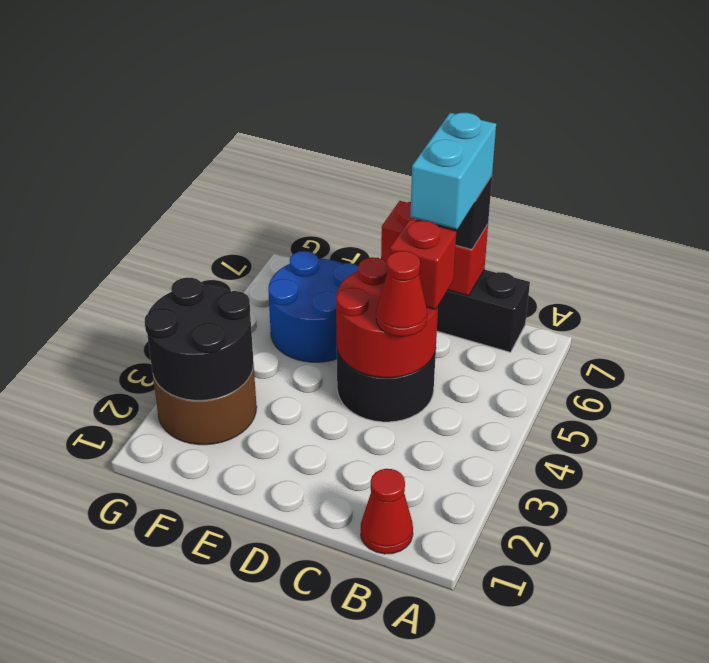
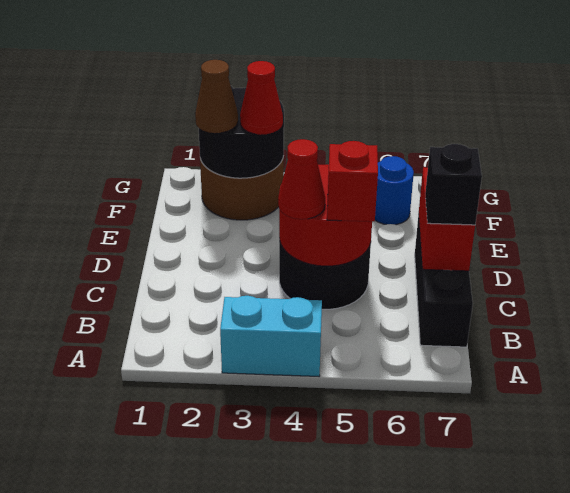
red 1x1 cone [361,469,413,554] -> red 1x1 cone moved to [240,61,283,135]
cyan 1x2 brick [410,113,496,229] -> cyan 1x2 brick moved to [220,296,322,376]
blue 2x2 round brick [268,251,358,362] -> blue 1x1 round brick [375,156,414,225]
none -> brown 1x1 cone [195,60,238,133]

